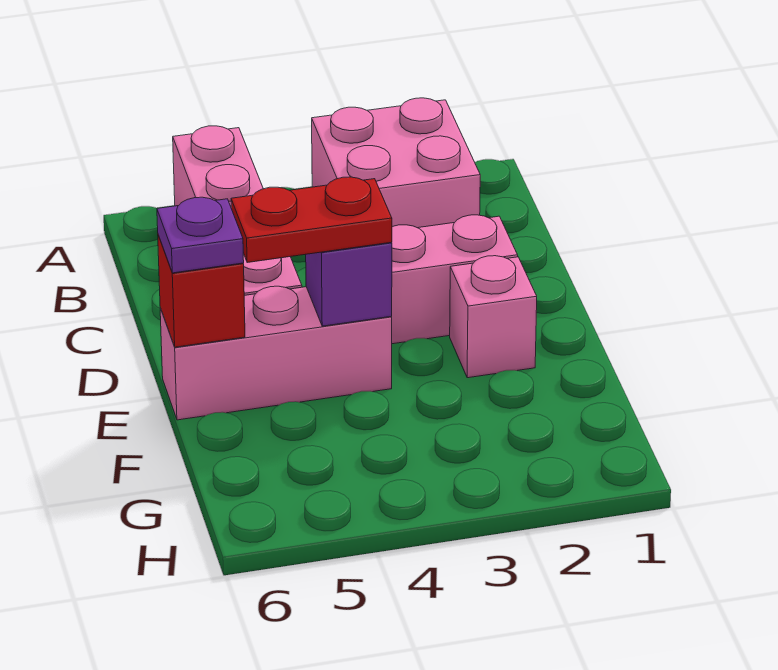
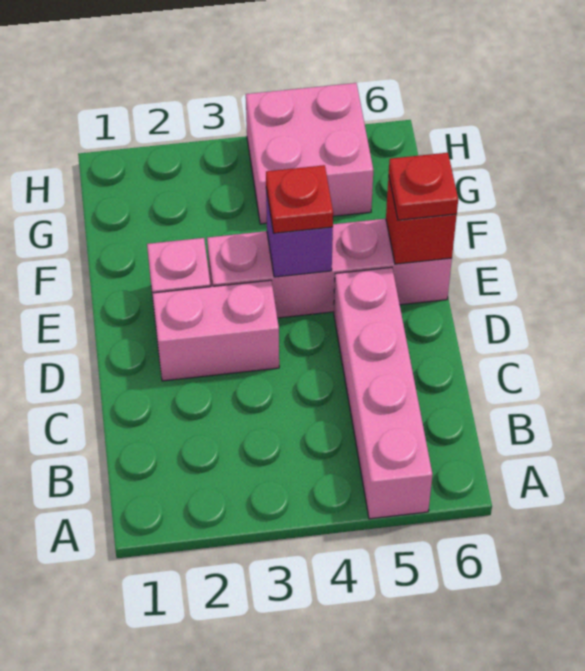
pink 2x2 brick [312,98,480,228] -> pink 2x2 brick moved to [246,83,373,224]
pink 1x3 brick [160,286,392,420] -> pink 1x4 brick [207,219,452,318]
red 1x2 plate [231,177,392,263] -> red 1x1 plate [266,165,333,233]
purple 1x1 plate [157,197,244,273] -> red 1x1 plate [389,153,458,220]

